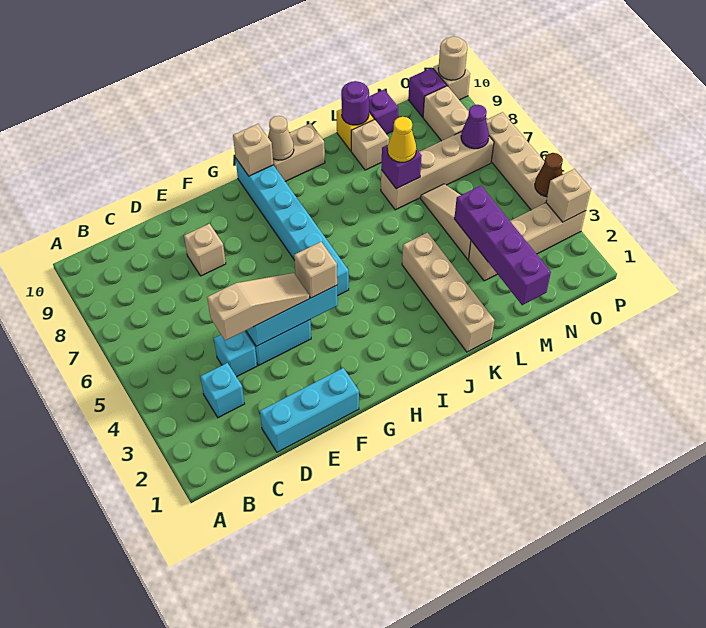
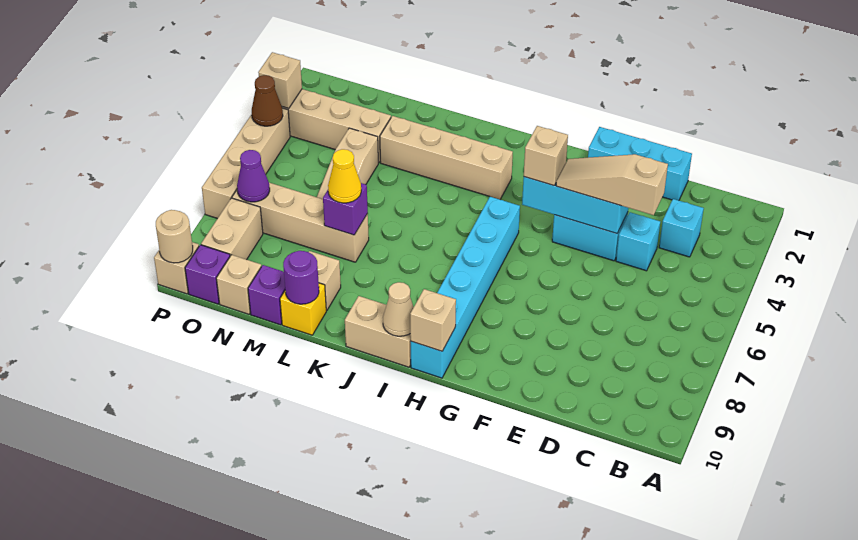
tan 1x1 brick [184,223,226,276] -> tan 1x1 brick moved to [216,255,261,314]
tan 1x4 brick [402,233,495,352] -> tan 1x4 brick turned to [380,116,513,199]
purple 1x4 brick [454,186,551,305] -> none

